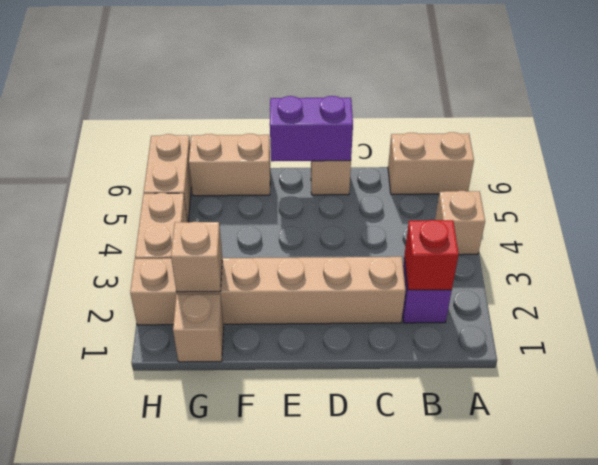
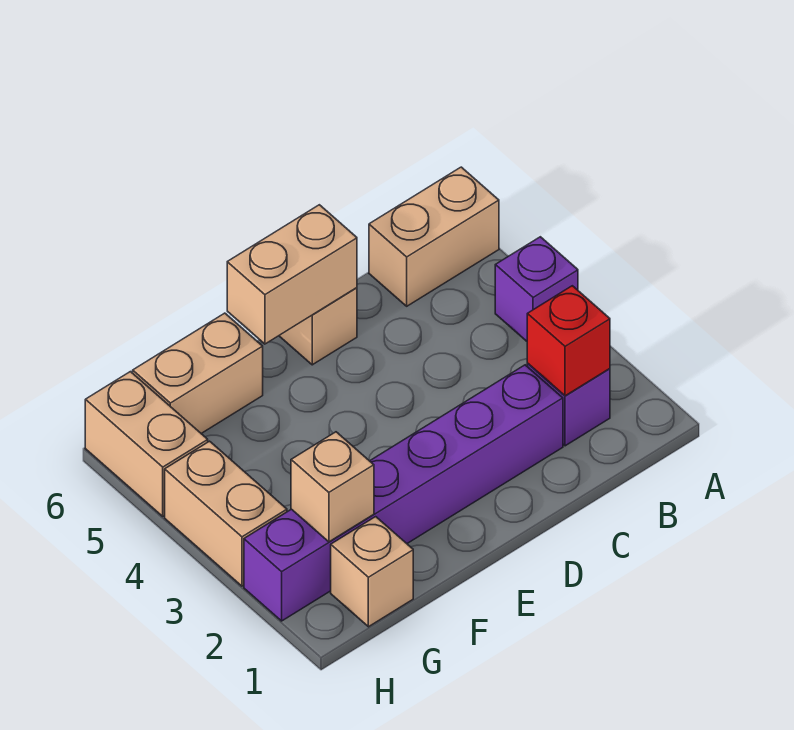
tan 1x1 brick [435,191,485,255] -> purple 1x1 brick [495,237,578,341]
tan 1x6 brick [130,257,406,325] -> purple 1x6 brick [244,365,563,621]
purple 1x2 brick [270,96,353,161] -> tan 1x2 brick [227,205,357,344]

